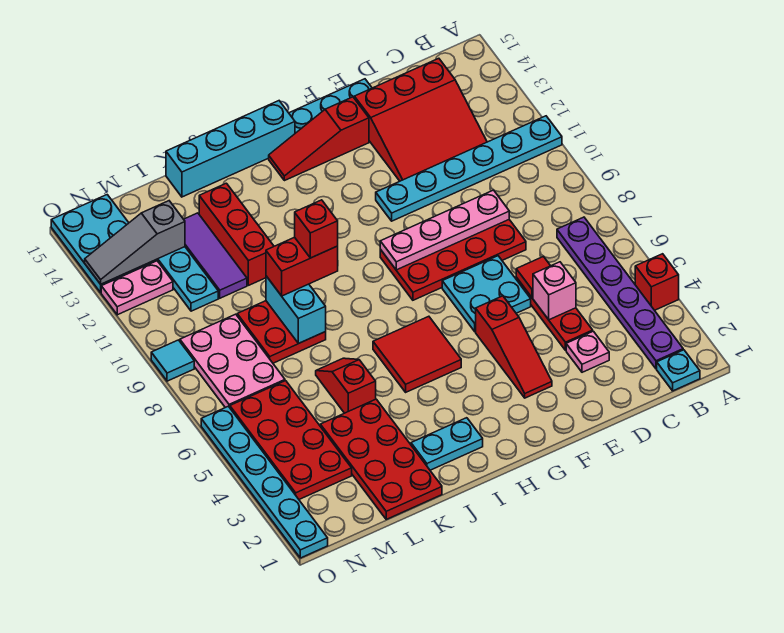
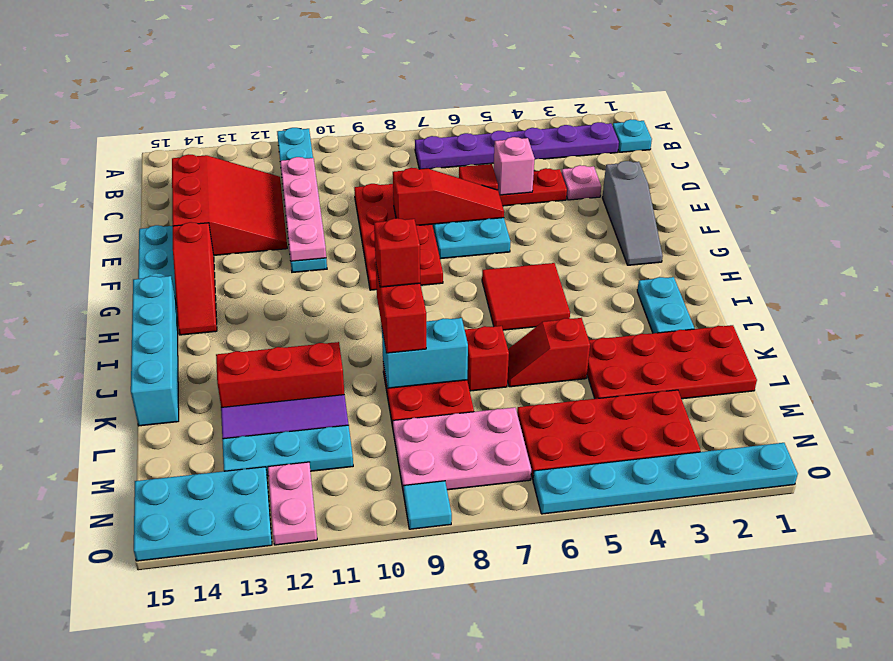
red 1x1 brick [635,254,679,310] -> red 1x1 brick moved to [465,326,509,391]
pink 1x4 plate [380,190,509,270] -> pink 1x4 plate moved to [280,157,326,261]
red 1x3 slope [476,296,552,398] -> red 1x3 slope moved to [393,168,504,225]
grey 1x3 slope [85,201,185,284] -> grey 1x3 slope moved to [602,161,663,265]

